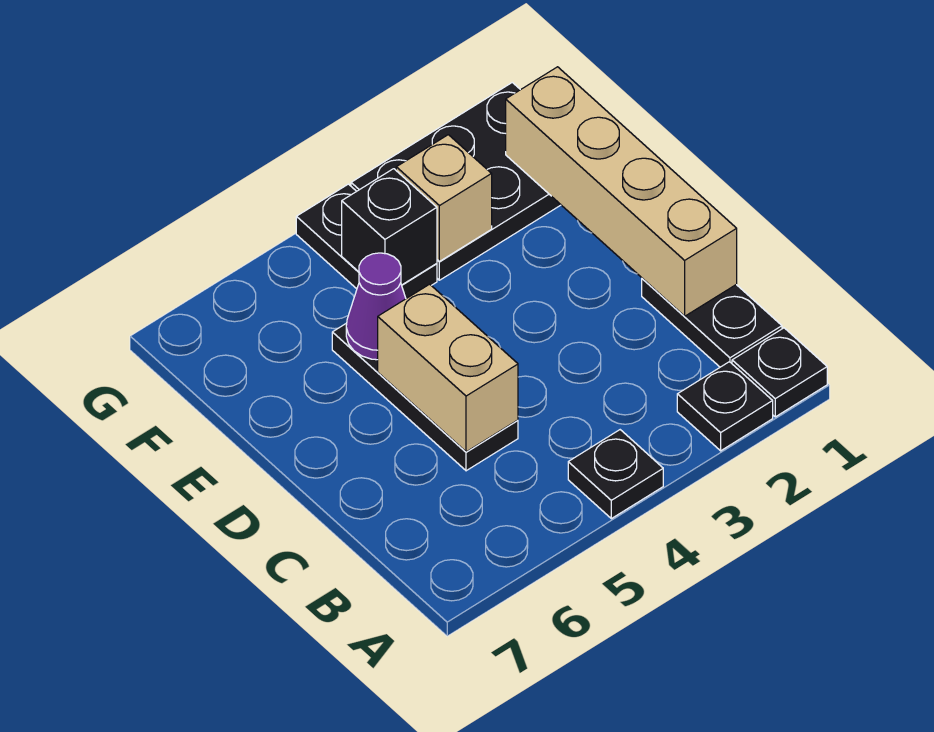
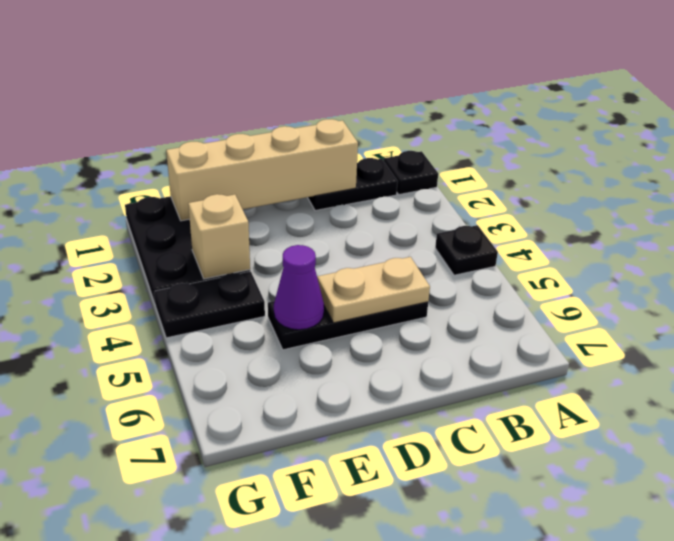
black 1x1 plate [677,362,773,451] -> none
tan 1x2 brick [378,284,518,452] -> tan 1x2 plate [317,257,430,323]
black 1x1 brick [342,169,437,285] -> none

